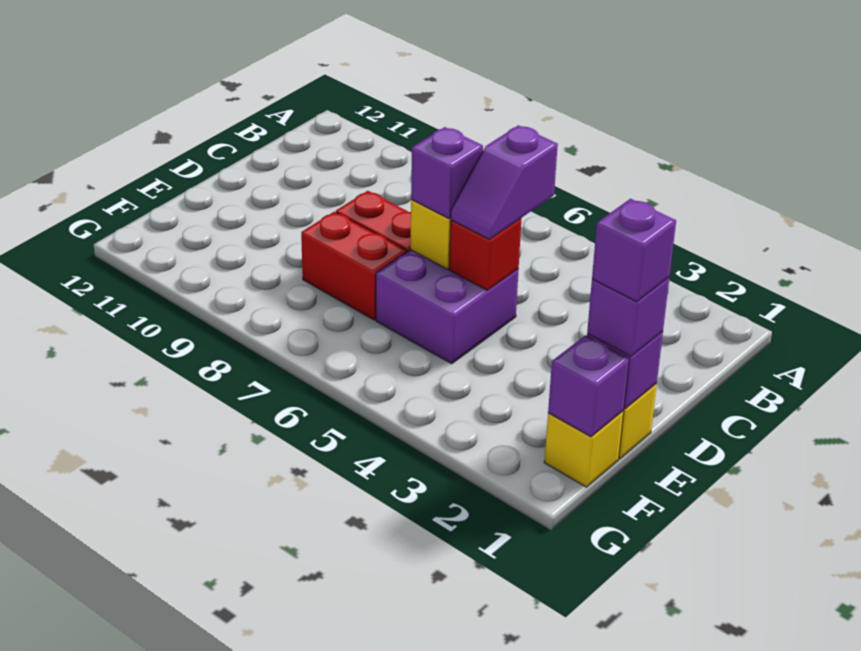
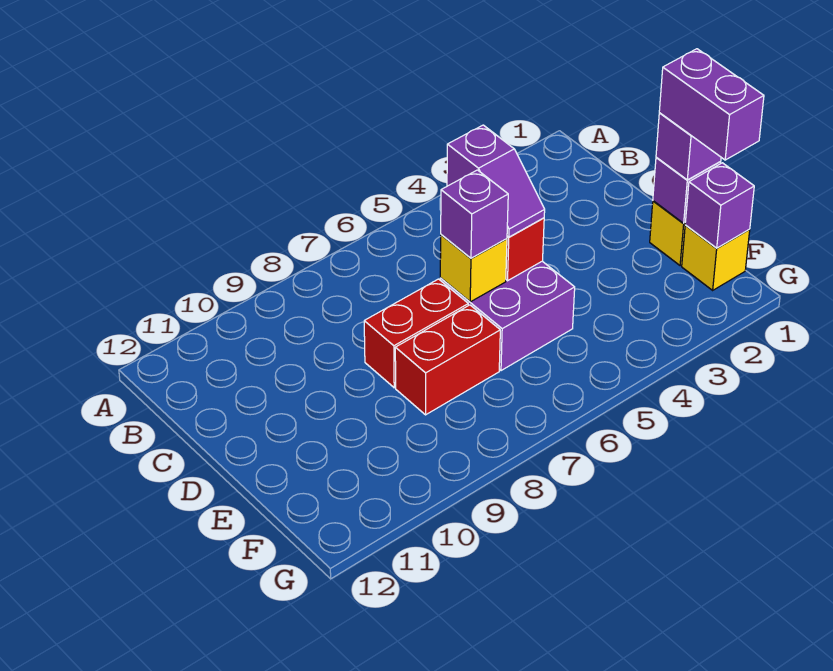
purple 1x1 brick [592,199,676,302] -> purple 1x2 brick [659,49,764,160]

